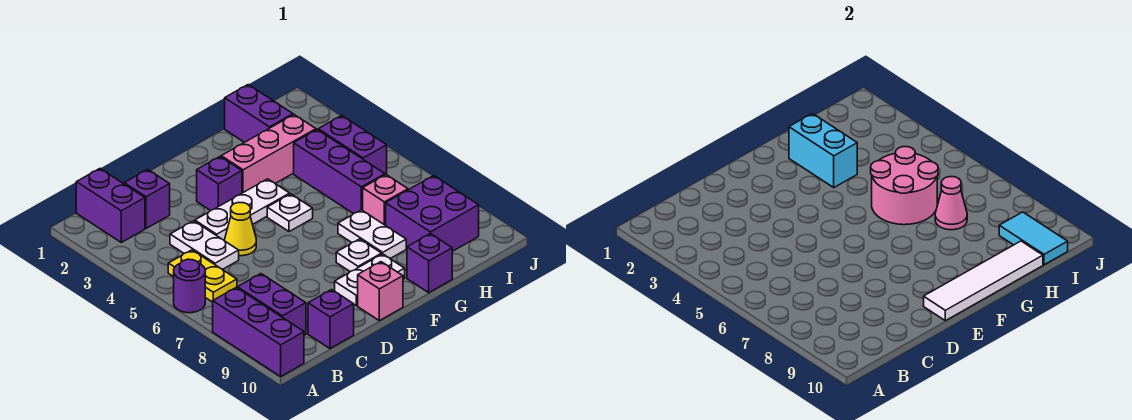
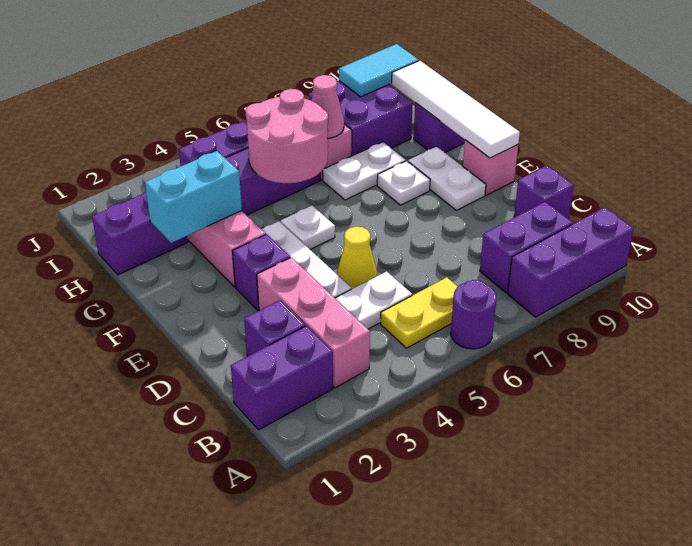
none -> pink 1x3 brick [257,257,370,388]

